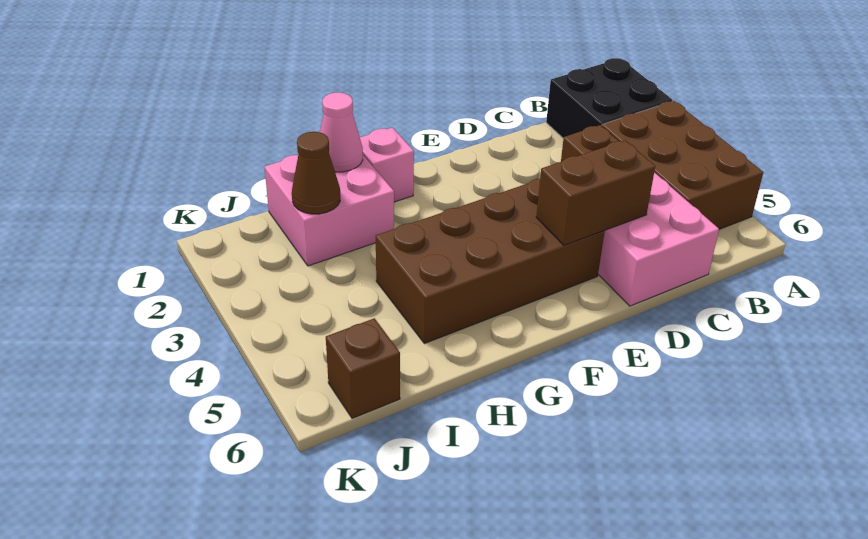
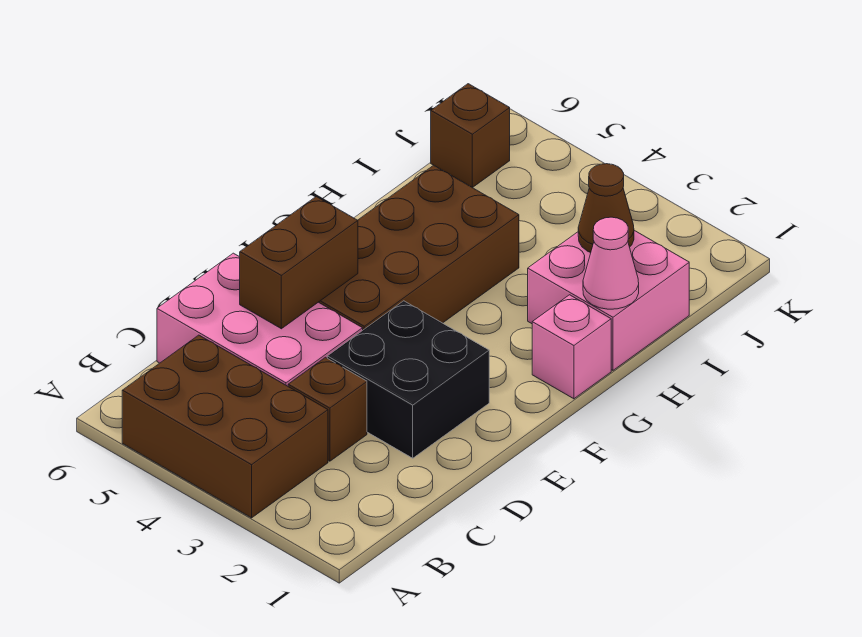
black 2x2 brick [546,58,673,138] -> black 2x2 brick moved to [327,301,489,458]

